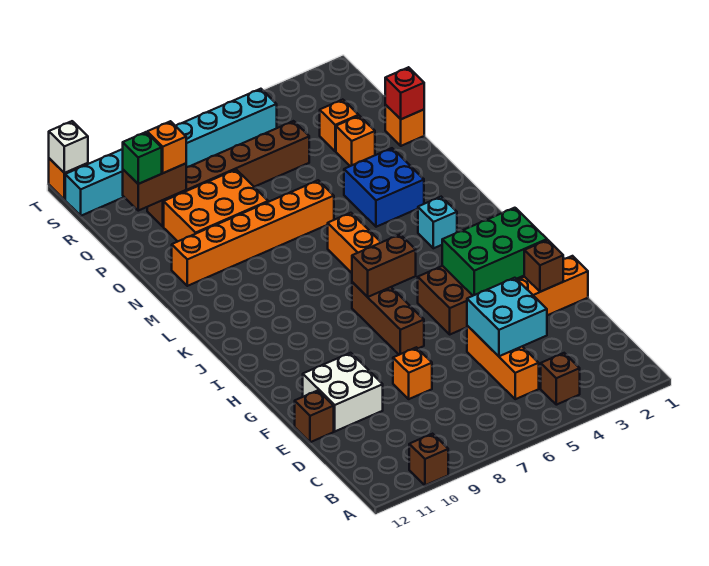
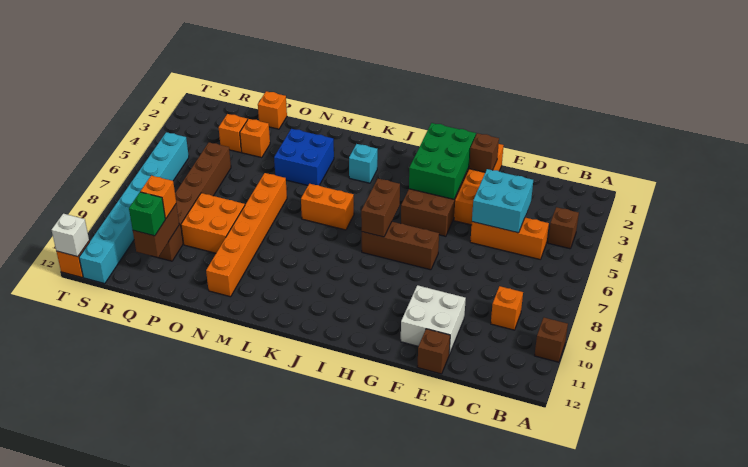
orange 1x1 brick [393,347,432,399] -> orange 1x1 brick moved to [491,286,523,330]
orange 2x3 brick [164,170,268,241] -> orange 2x2 brick [181,193,245,253]
red 1x1 brick [385,67,424,119] -> none

